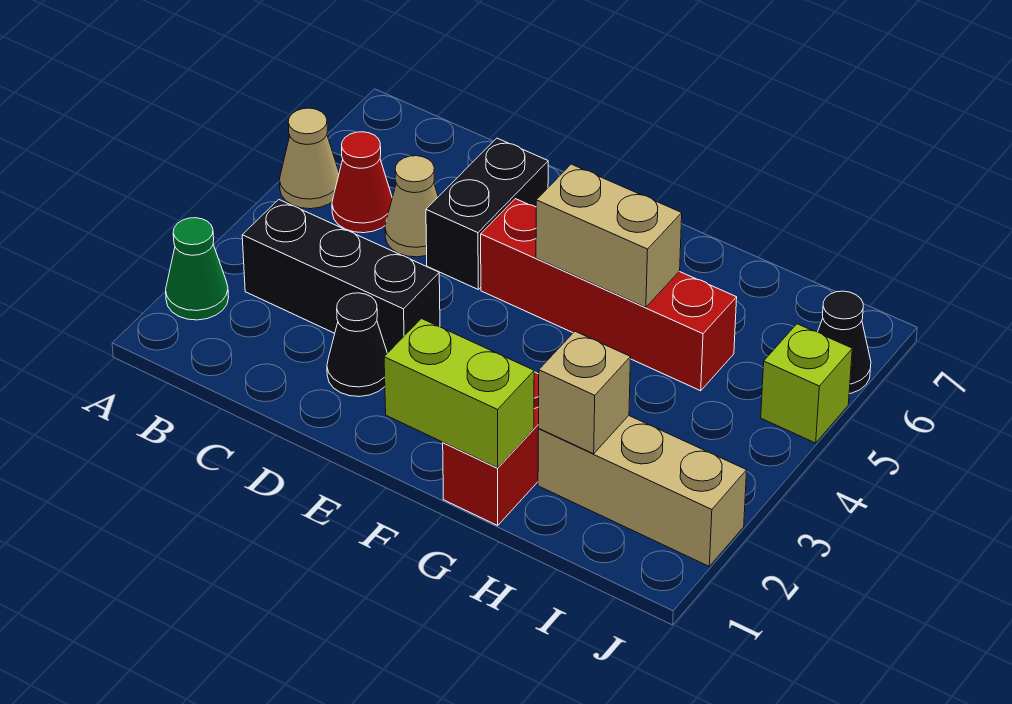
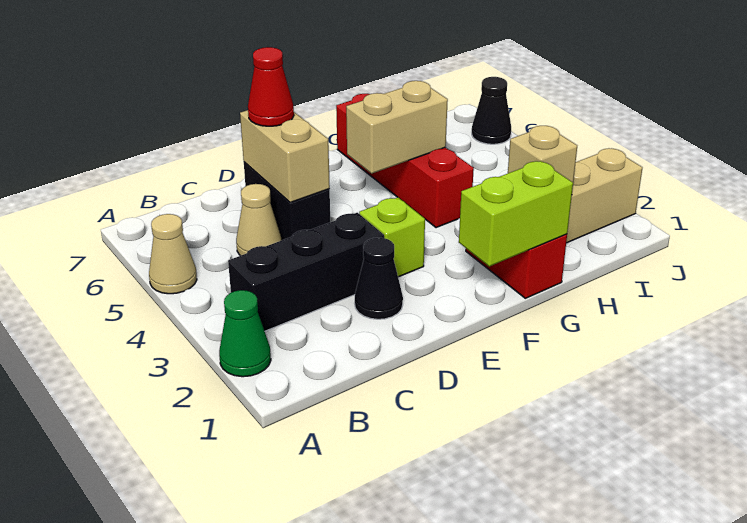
red 1x1 cone [332,132,392,233] -> red 1x1 cone moved to [248,47,294,126]
none -> tan 1x2 brick [240,110,330,203]
red 1x4 brick [481,199,737,391] -> red 1x4 brick turned to [336,94,474,228]
lime 1x1 brick [761,324,852,443] -> lime 1x1 brick moved to [359,197,425,277]

